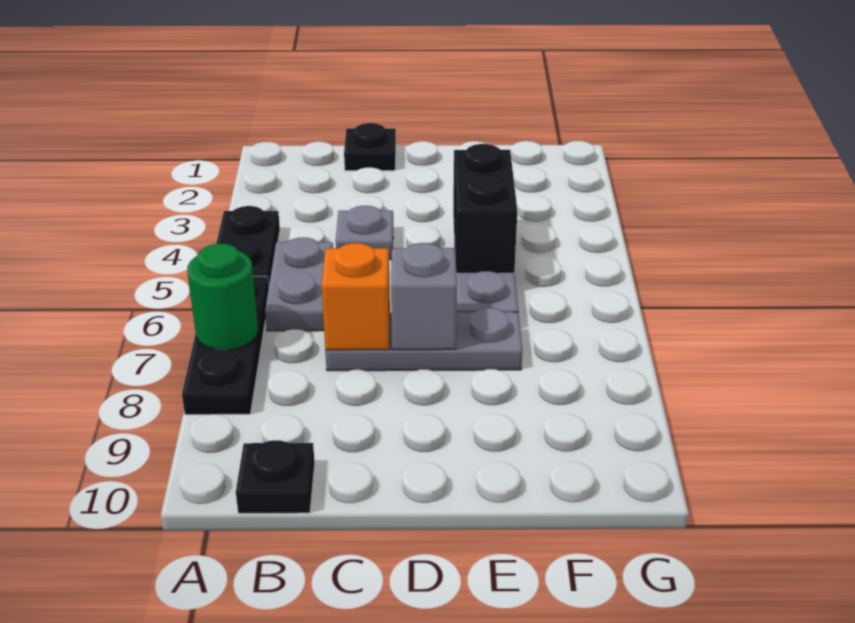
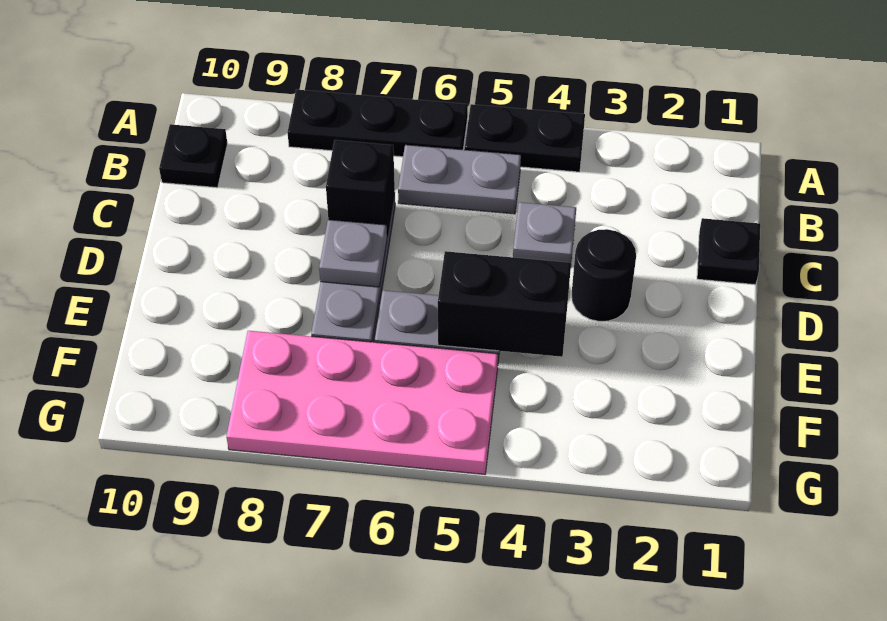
green 1x1 round brick [187,244,258,350] -> none
orange 1x1 brick [321,243,390,350] -> black 1x1 brick [326,140,395,237]
none -> black 1x1 round brick [571,229,636,321]
grey 1x1 brick [391,243,457,350] -> grey 1x1 plate [319,220,387,287]
none -> pink 2x4 plate [227,331,498,474]

